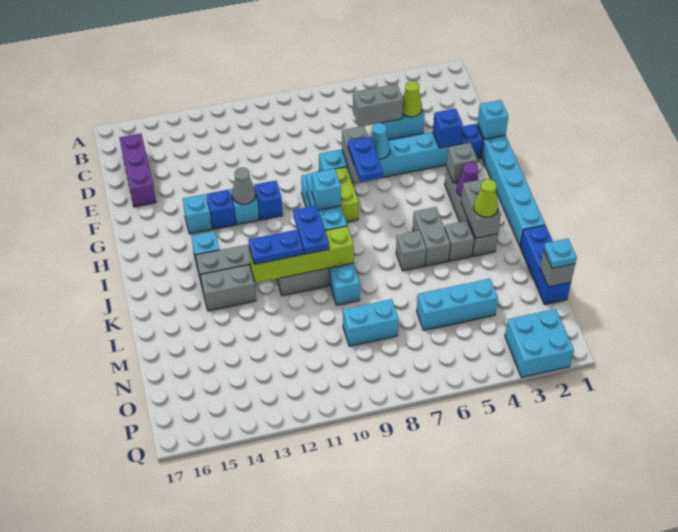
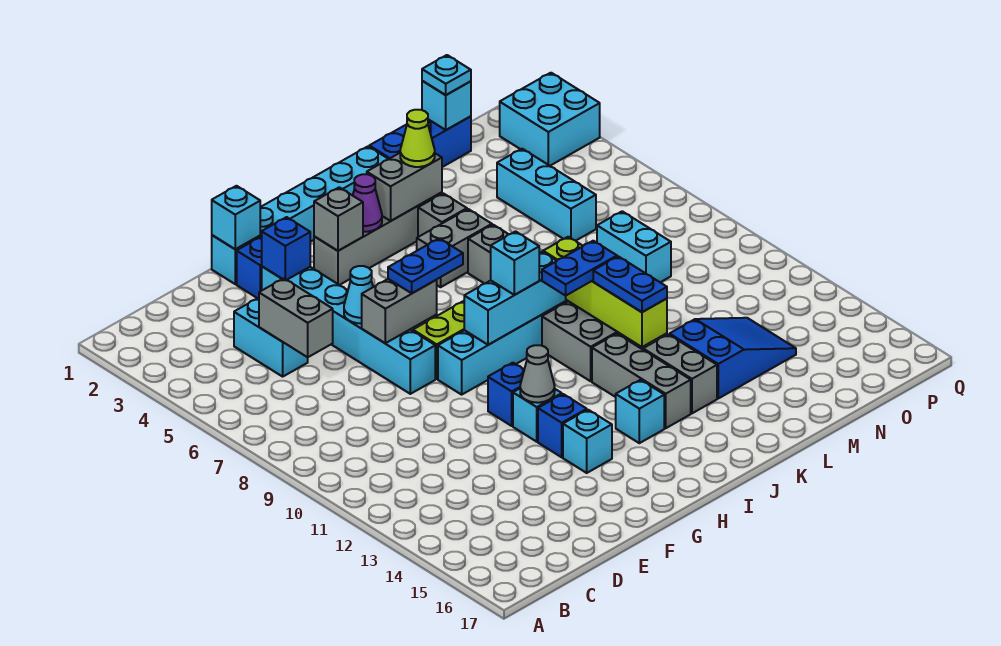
purple 1x3 brick [119,133,156,207] -> none
lime 1x1 cone [403,81,422,117] -> none
none -> blue 2x3 slope [670,318,796,398]
grey 1x1 brick [540,250,575,287] -> cyan 1x1 brick [422,81,471,130]

